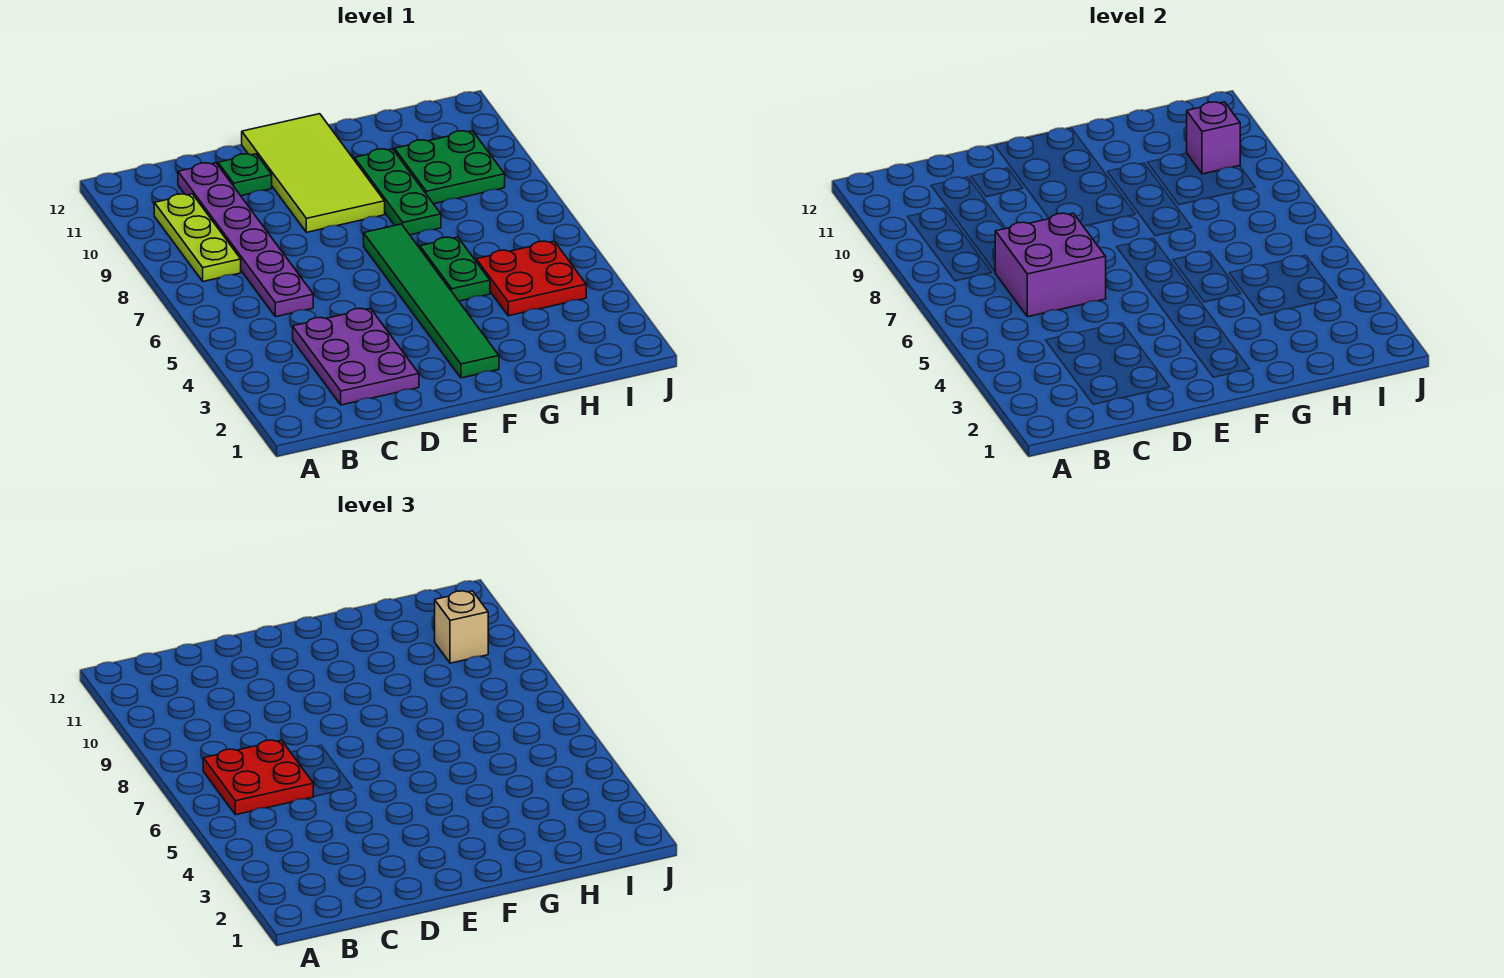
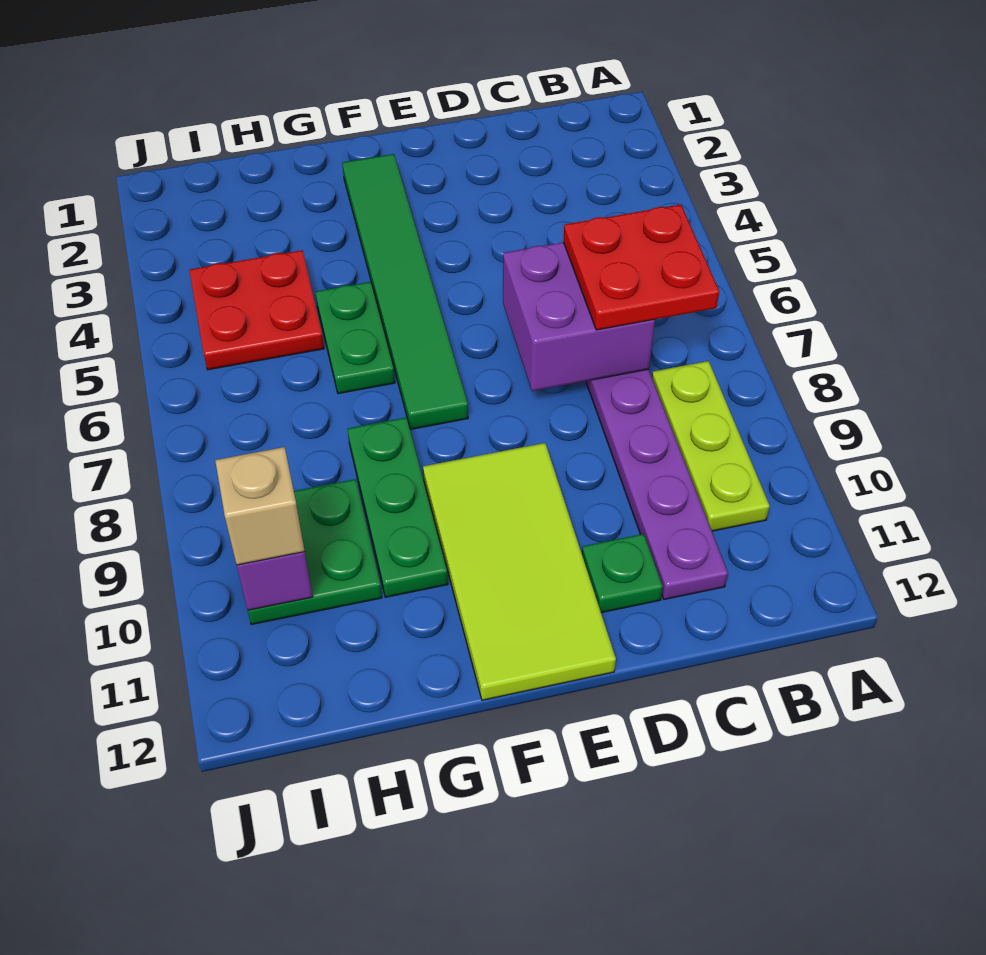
purple 2x3 plate [293,308,419,405] -> none

